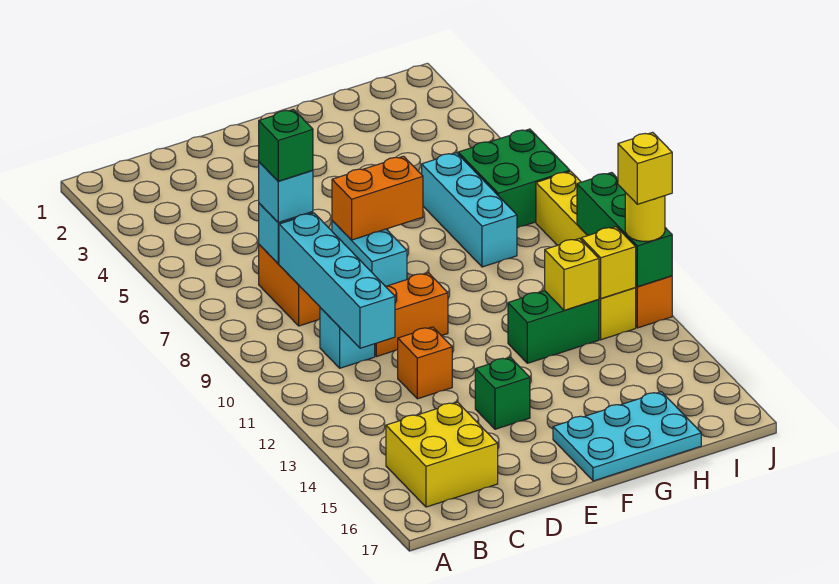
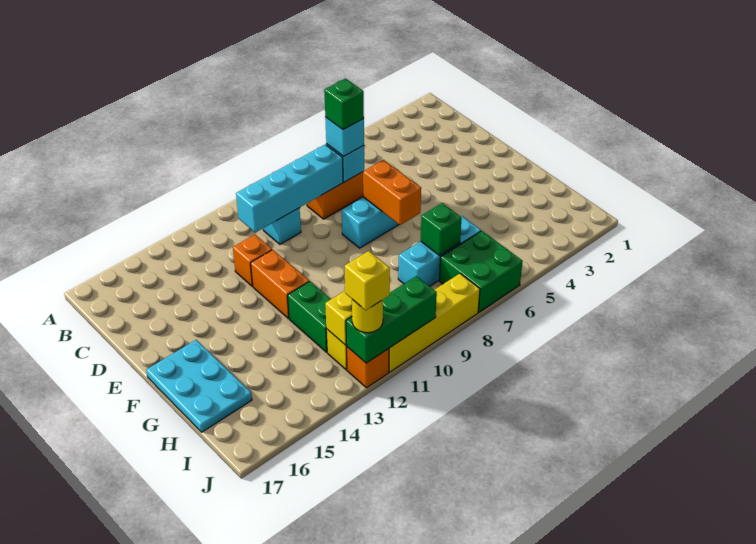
yellow 2x2 brick [386,402,498,507] -> none
orange 1x2 brick [375,273,448,357] -> orange 1x2 brick moved to [251,250,309,318]
green 1x1 brick [475,357,530,429] -> green 1x1 brick moved to [421,203,461,255]
yellow 1x1 brick [545,238,599,310] -> none

